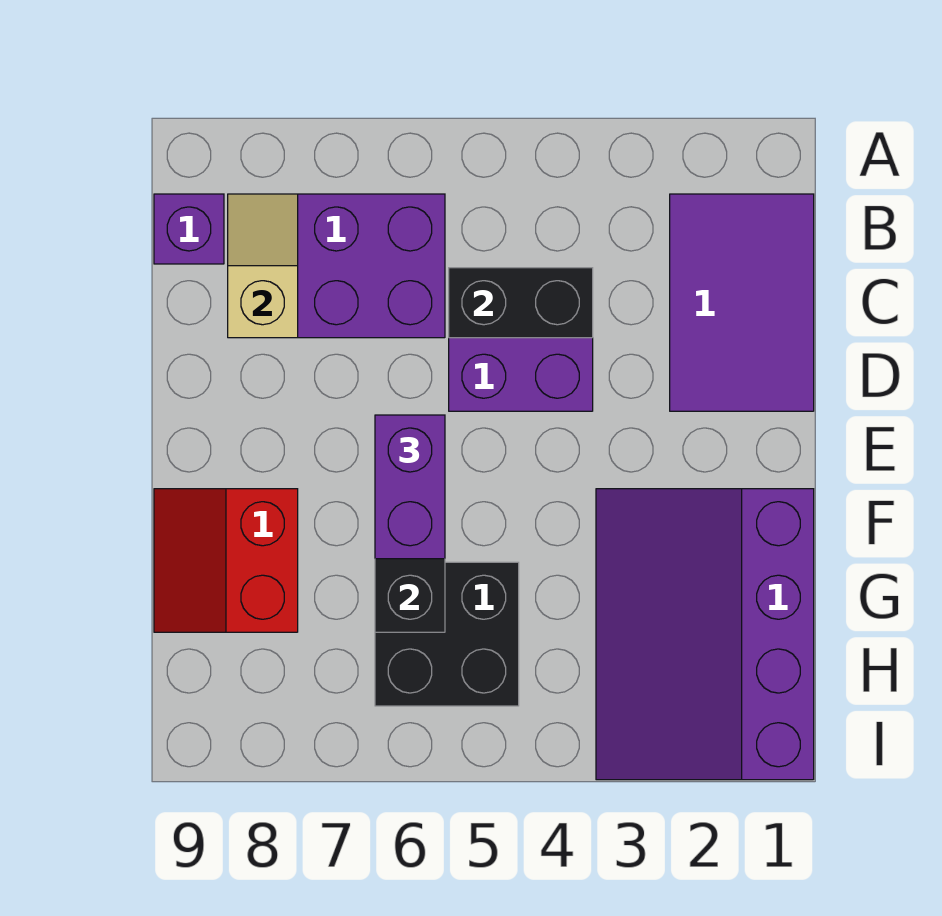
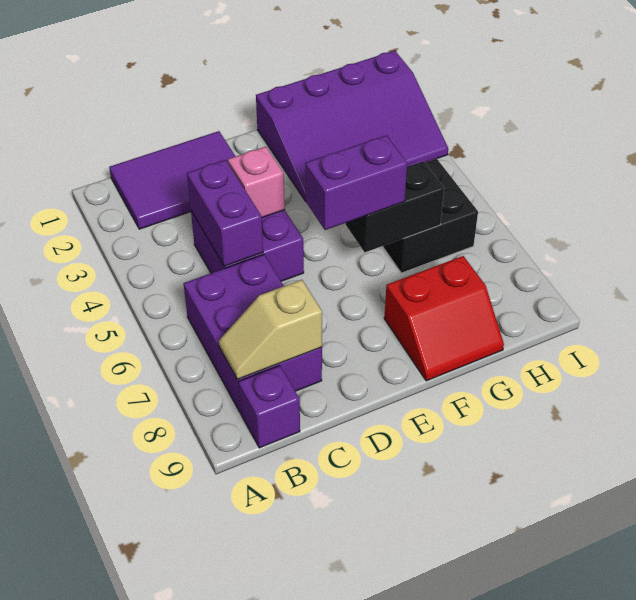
black 1x2 brick [449,268,593,338] -> purple 1x2 brick [187,160,263,266]
none -> pink 1x1 brick [228,147,285,217]

